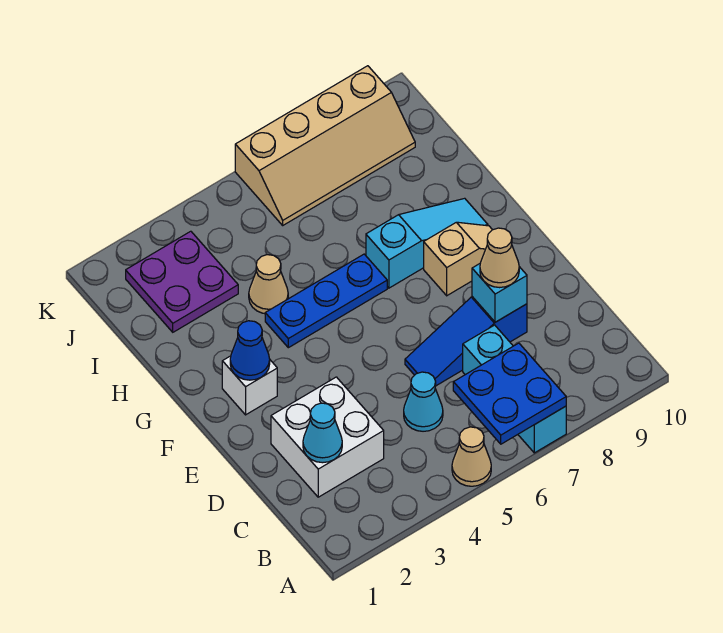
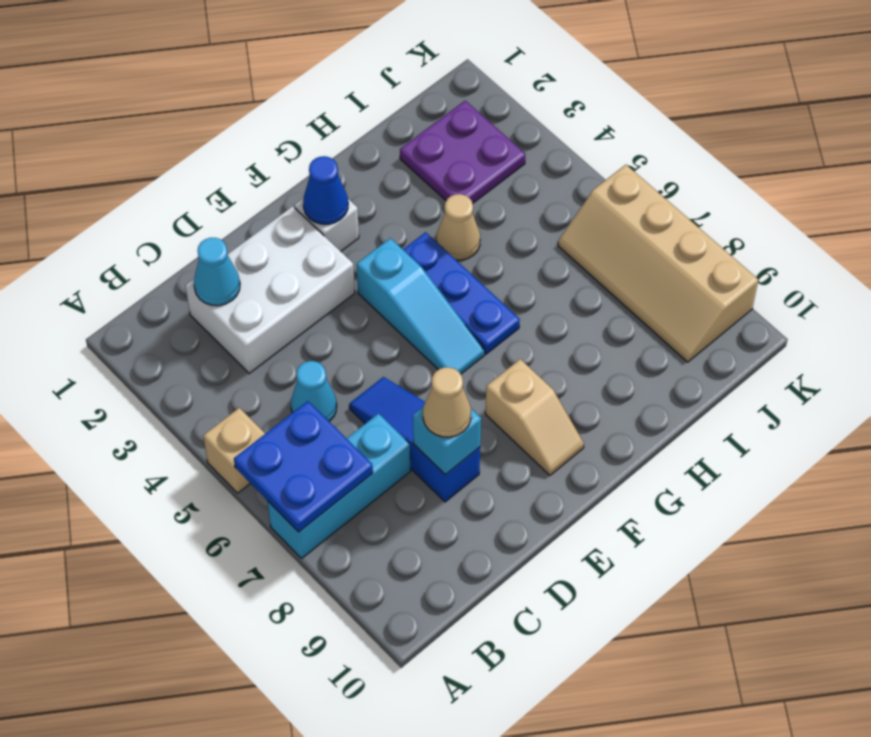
tan 1x1 cone [452,427,491,486] -> tan 1x1 brick [203,408,265,493]
white 2x2 brick [271,377,384,497] -> white 2x3 brick [186,206,355,373]
cyan 1x3 slope [366,198,488,288] -> cyan 1x3 slope moved to [357,238,485,374]

